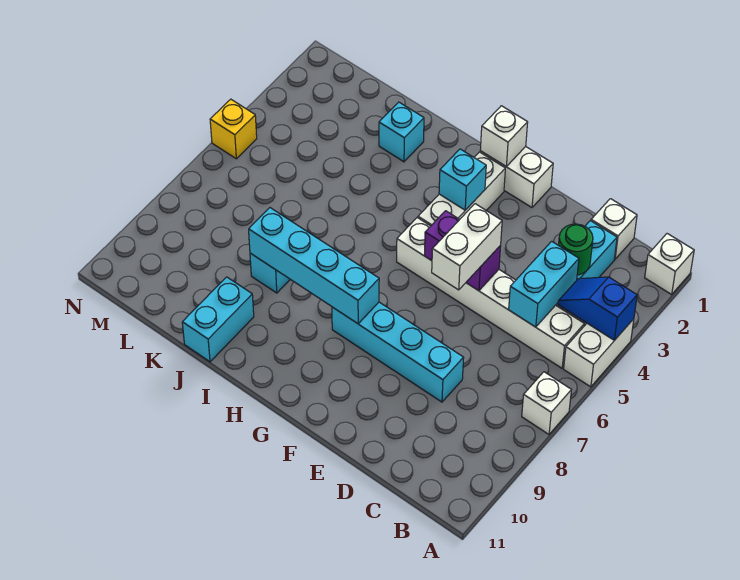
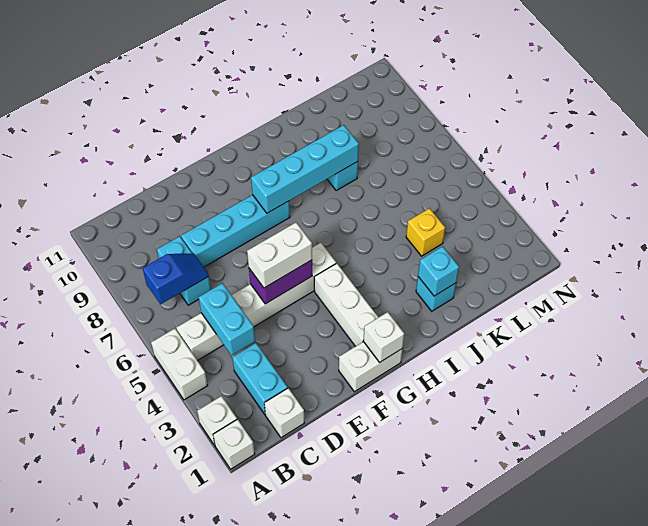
blue 1x2 slope [558,277,637,340] -> blue 1x2 slope moved to [143,254,209,304]
white 1x1 brick [522,372,571,434] -> white 1x1 brick moved to [197,396,237,445]
green 1x1 round brick [559,224,593,275] -> none
white 1x2 brick [432,204,502,290] -> white 1x2 brick turned to [247,223,312,288]
cyan 1x1 brick [439,149,486,210] -> cyan 1x1 brick moved to [418,246,459,296]
cyan 1x2 brick [182,277,254,362] -> cyan 1x2 brick moved to [157,236,211,305]
yellow 1x1 brick [210,99,257,159] -> yellow 1x1 brick moved to [406,208,445,256]

